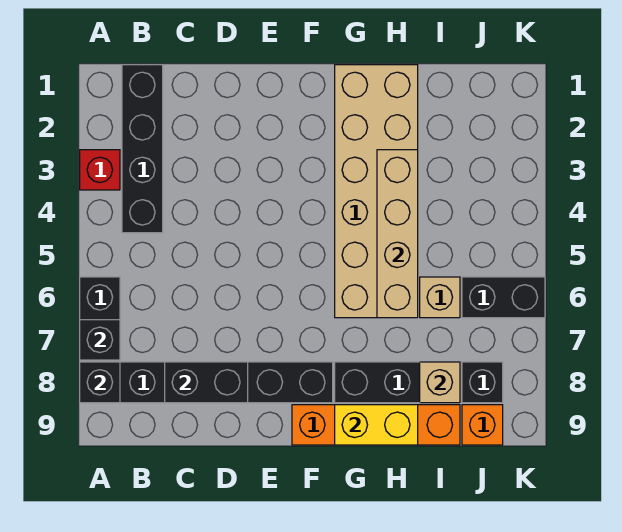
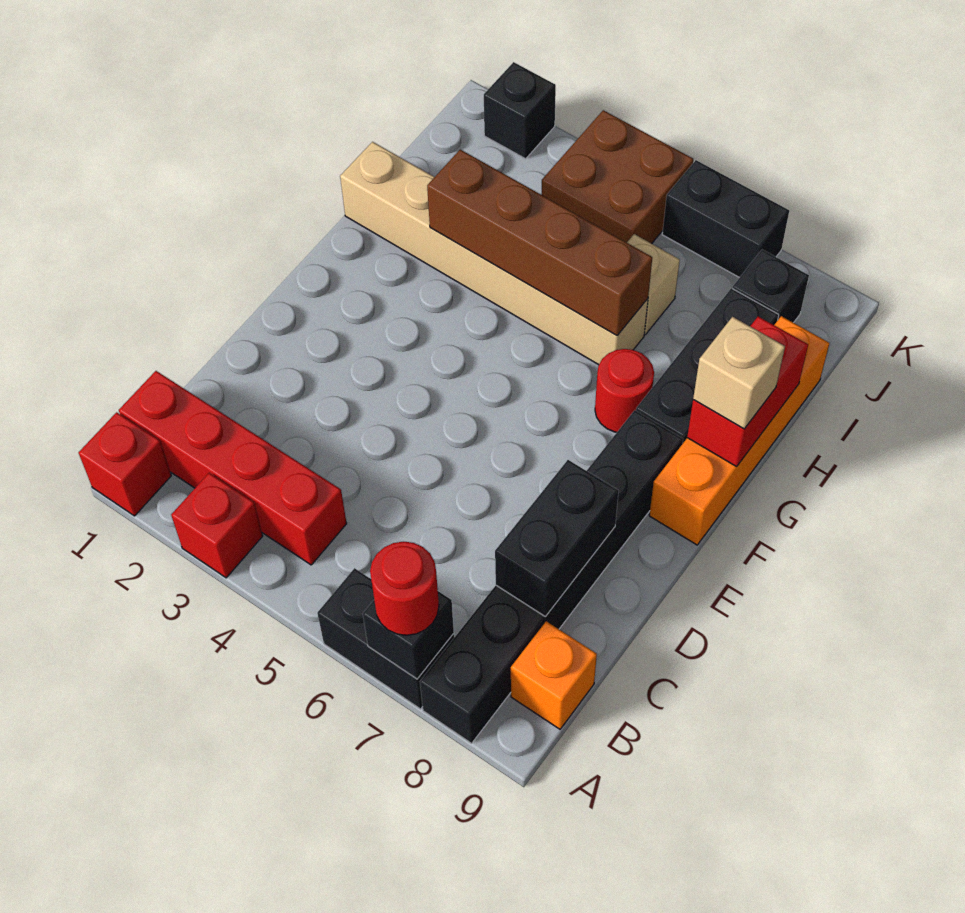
none -> red 1x1 brick [78,412,171,516]
none -> red 1x1 round brick [370,542,439,635]
black 1x1 brick [80,362,120,403] -> black 1x1 brick moved to [484,62,556,159]
black 1x4 brick [122,65,163,233] -> red 1x4 brick [119,371,347,565]
tan 2x6 brick [335,65,418,318] -> tan 1x6 brick [340,142,648,365]
none -> red 1x1 round brick [595,349,654,432]
yellow 1x2 brick [335,405,418,445] -> red 1x2 brick [687,316,808,467]
tan 1x4 brick [377,150,418,318] -> brown 1x4 brick [427,150,652,336]
tan 1x1 brick [420,362,460,403] -> tan 1x1 brick moved to [693,317,785,429]
none -> brown 2x2 brick [542,110,693,244]
black 1x2 brick [462,277,545,318] -> black 1x2 brick turned to [662,160,789,278]
orange 1x1 brick [462,405,503,445] -> orange 1x1 brick moved to [511,621,597,729]

